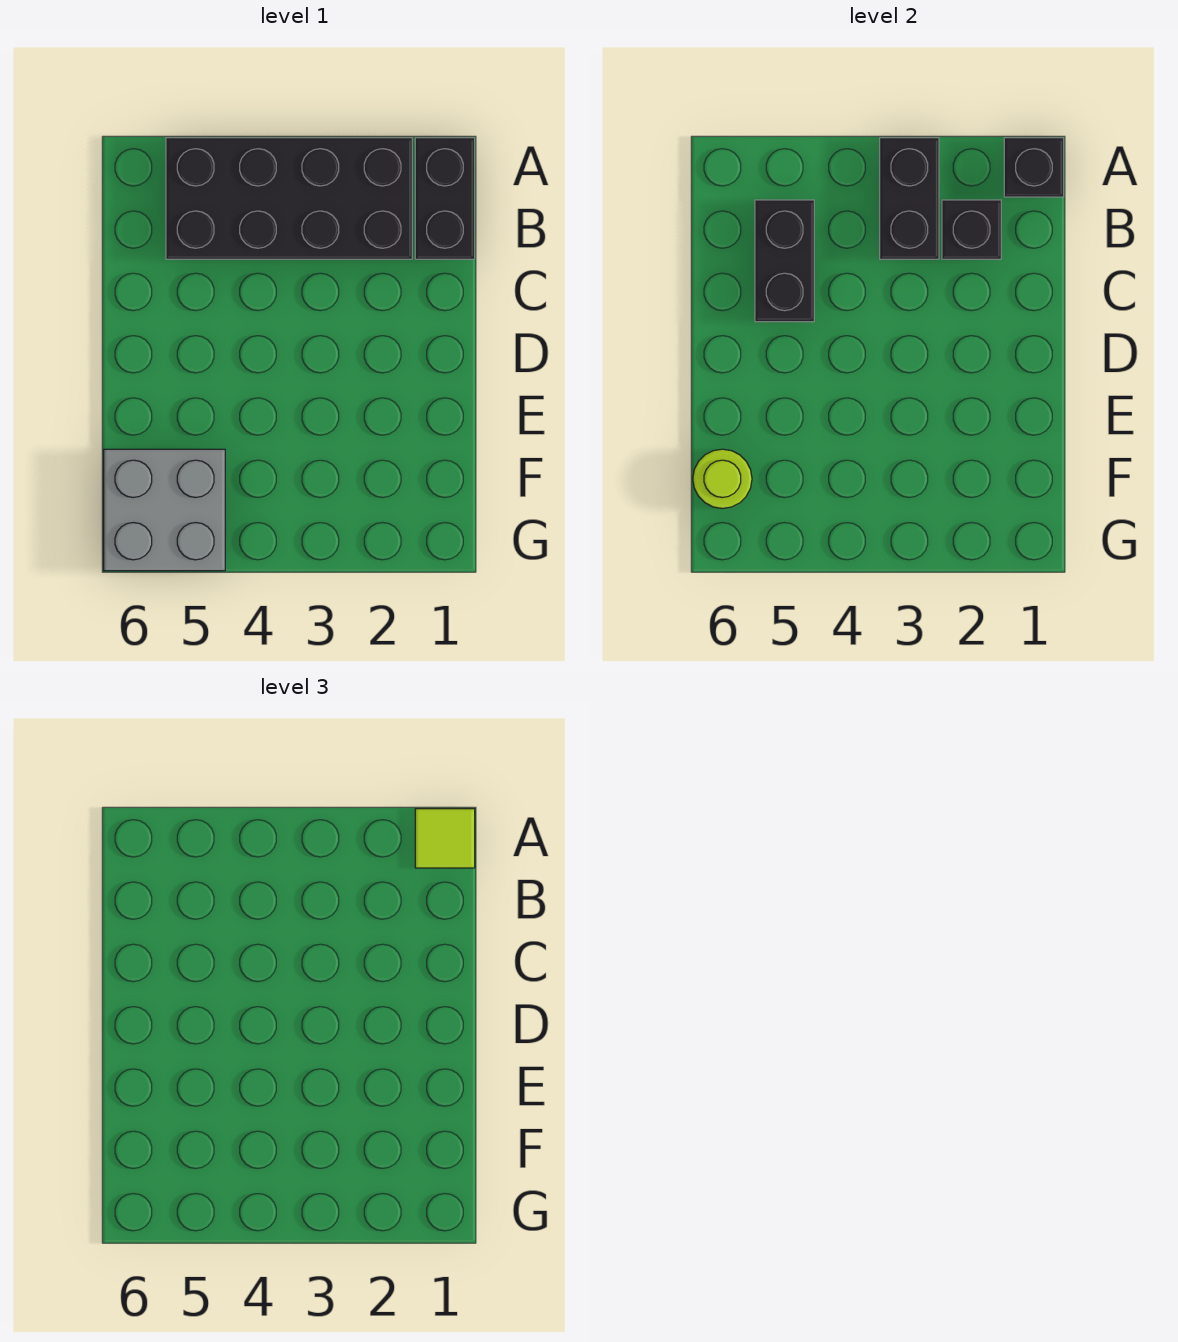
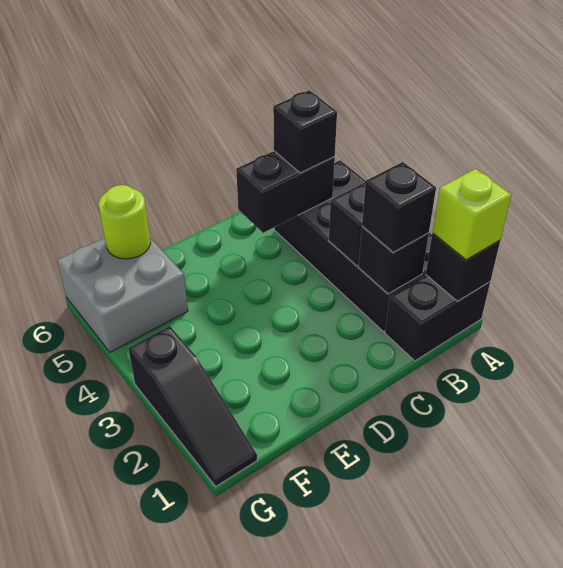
lime 1x1 tile [415,809,475,868] -> lime 1x1 brick [432,169,511,260]
none -> black 1x1 brick [362,162,436,252]
none -> black 1x1 brick [273,90,337,173]
none -> black 1x3 slope [128,326,257,486]

